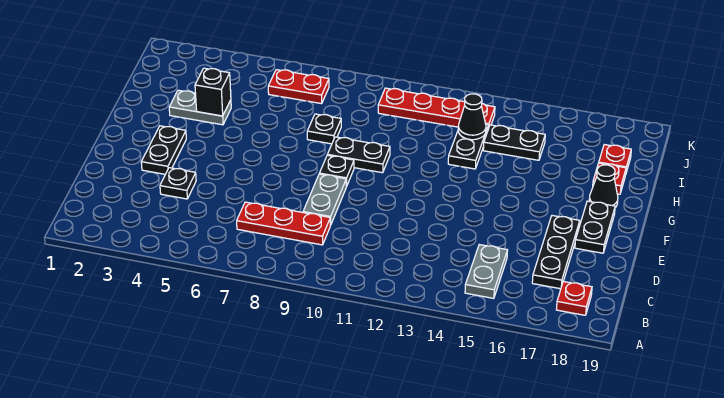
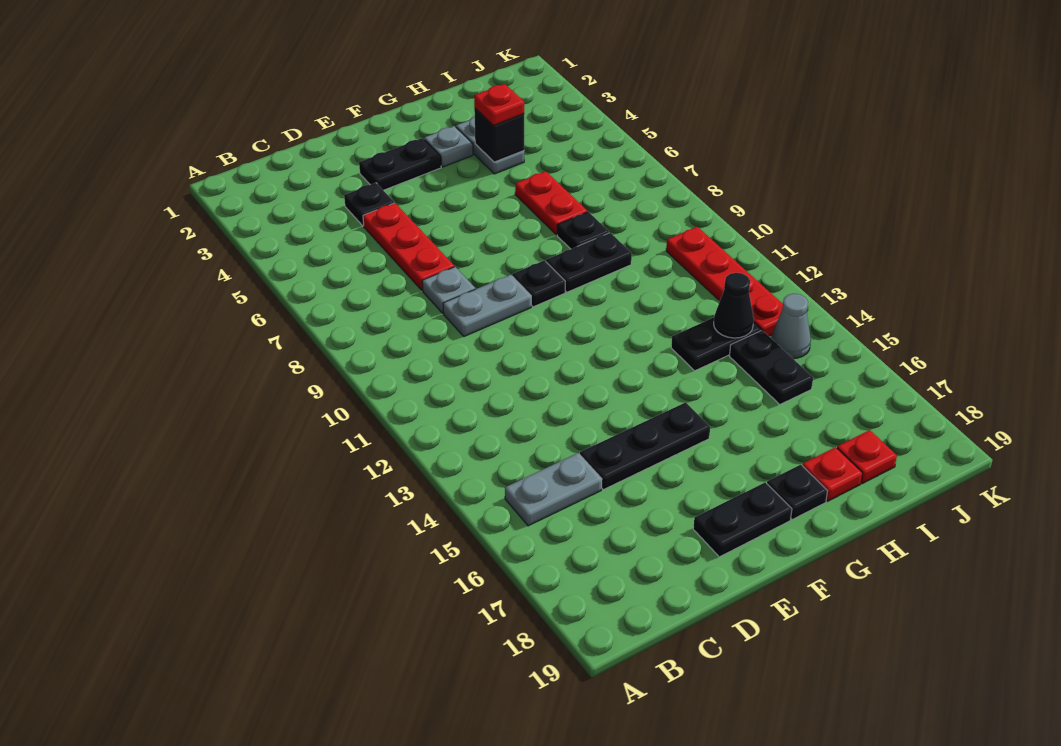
red 1x1 plate [556,281,592,315] -> red 1x1 plate moved to [474,84,524,125]
red 1x3 plate [237,202,330,245] -> red 1x3 plate moved to [363,203,454,291]
black 1x3 plate [532,216,580,289] -> black 1x3 plate moved to [580,402,710,490]
none -> grey 1x1 plate [422,267,475,313]
none -> grey 1x1 plate [424,126,473,167]
black 1x2 plate [327,137,390,173] -> black 1x2 plate turned to [546,233,632,292]
black 1x1 cone [589,165,618,208] -> black 1x1 plate [767,465,828,520]
red 1x2 plate [268,70,329,104] -> red 1x2 plate moved to [515,171,587,235]
none -> grey 1x1 cone [771,294,811,359]

